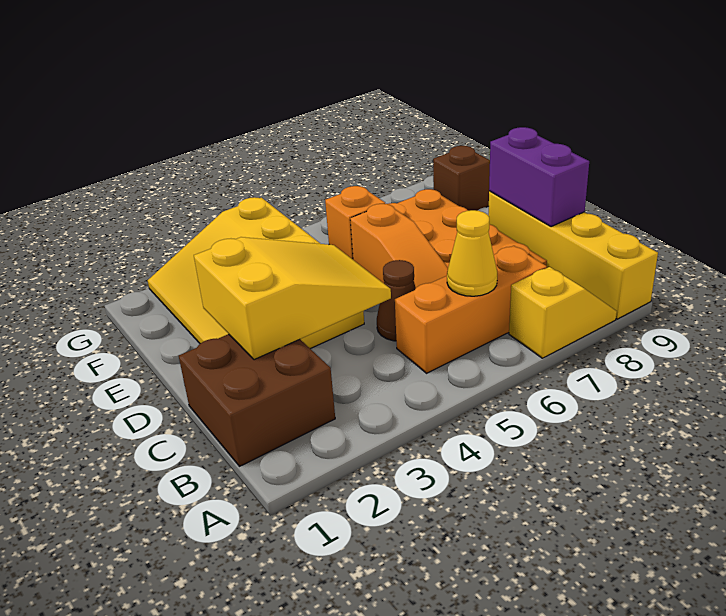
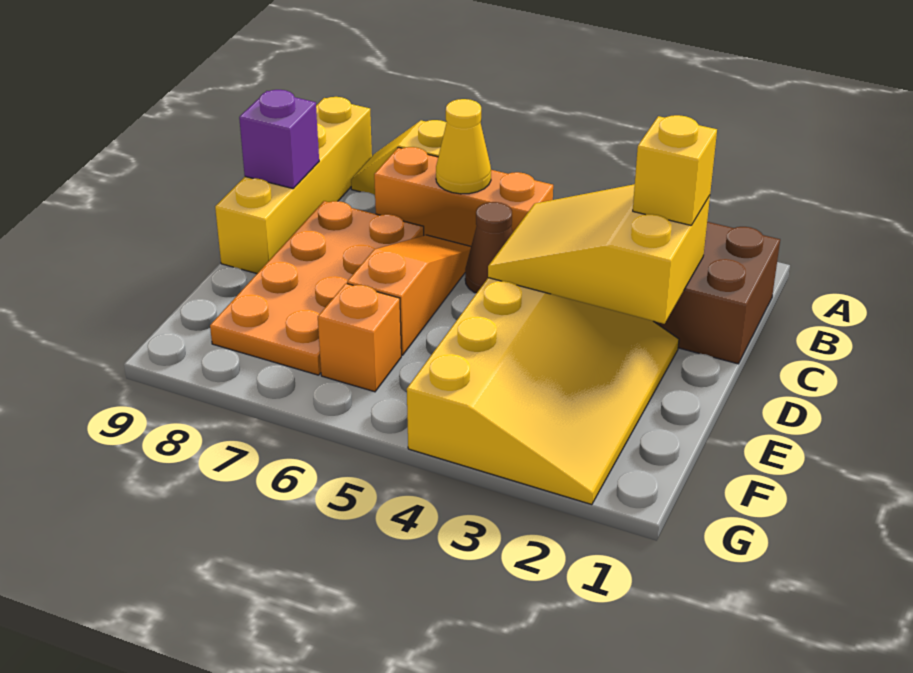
none -> yellow 1x1 brick [633,115,717,225]
purple 1x2 brick [489,127,589,227] -> purple 1x1 brick [239,90,319,189]
brown 1x1 brick [433,146,490,211] -> none

